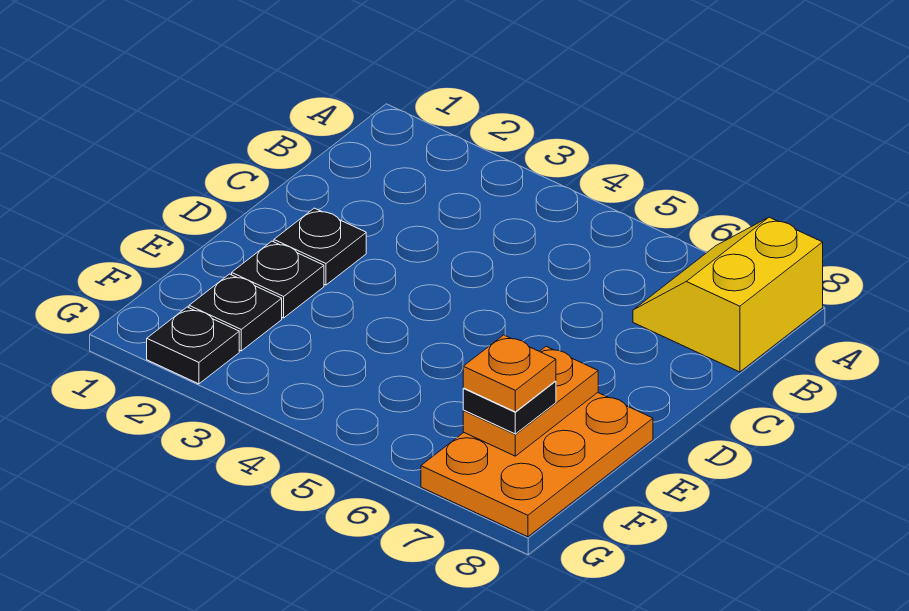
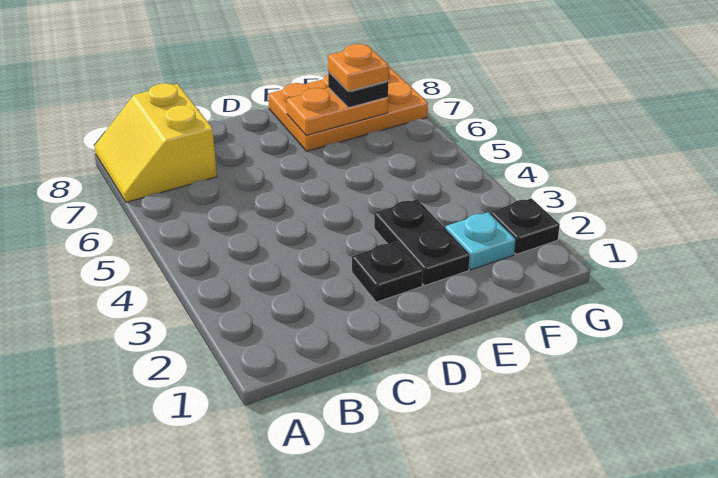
yellow 2x2 slope [633,217,823,372] -> yellow 2x2 slope turned to [95,83,217,202]
black 1x1 plate [232,241,324,318] -> black 1x2 plate [374,199,470,286]
black 1x1 plate [189,274,282,351] -> cyan 1x1 plate [446,212,515,270]

